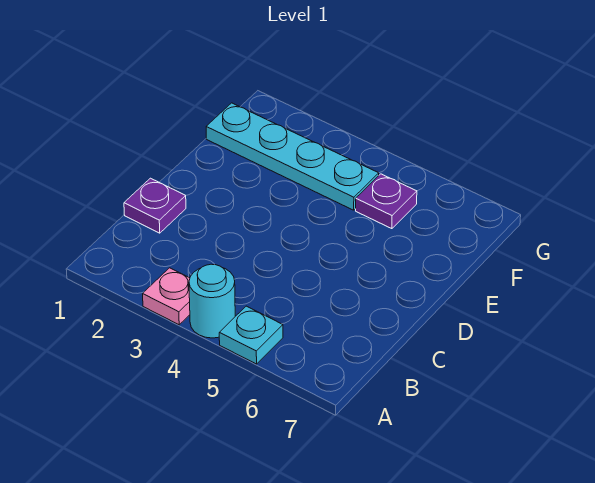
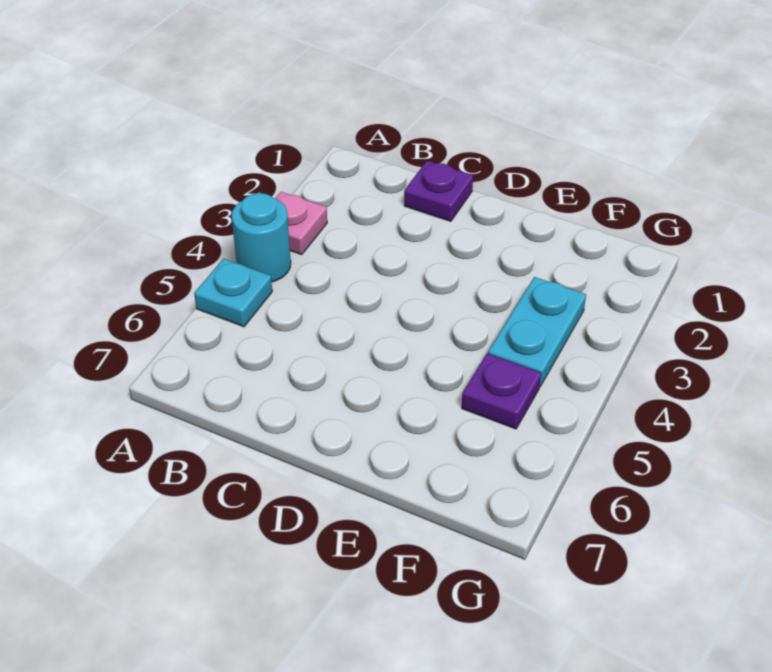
cyan 1x4 plate [206,103,379,210] -> cyan 1x2 plate [488,277,586,386]

